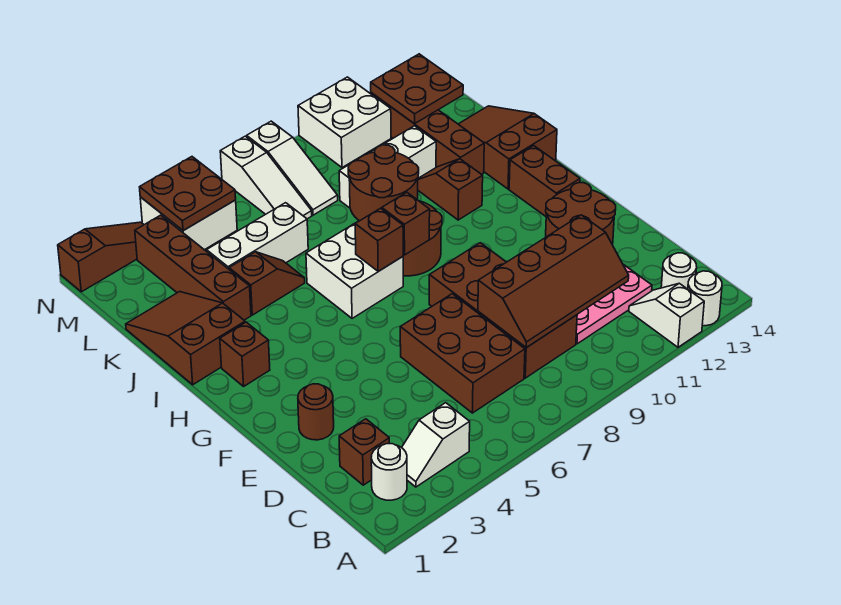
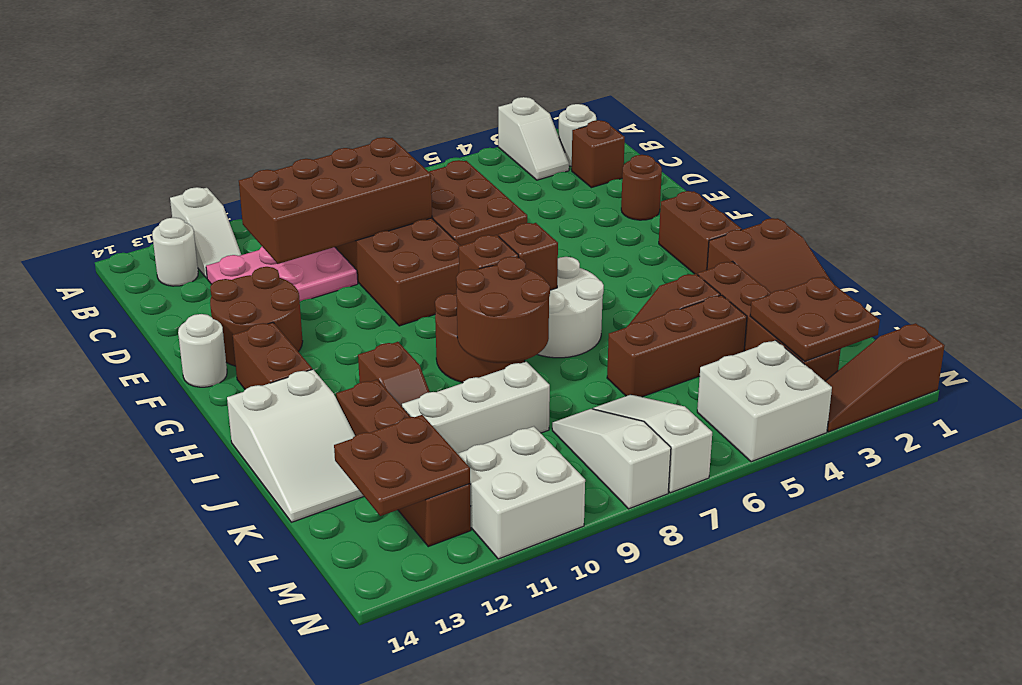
white 1x1 round brick [688,271,722,326] -> white 1x1 round brick moved to [178,314,227,387]
white 1x2 slope [402,403,470,487] -> white 1x2 slope turned to [498,97,569,180]
brown 2x4 slope [478,215,629,348] -> brown 2x4 brick [239,137,432,264]
brown 1x1 brick [220,322,270,386] -> brown 1x2 brick [659,191,742,275]
white 2x2 brick [306,222,403,318] -> white 2x2 round brick [537,257,604,358]
brown 2x3 slope [459,106,557,189] -> white 2x3 slope [227,369,364,522]
white 1x3 brick [207,203,308,269] -> brown 1x3 brick [607,295,747,397]
brown 2x2 plate [140,157,236,231] -> brown 2x2 plate moved to [750,277,880,362]

